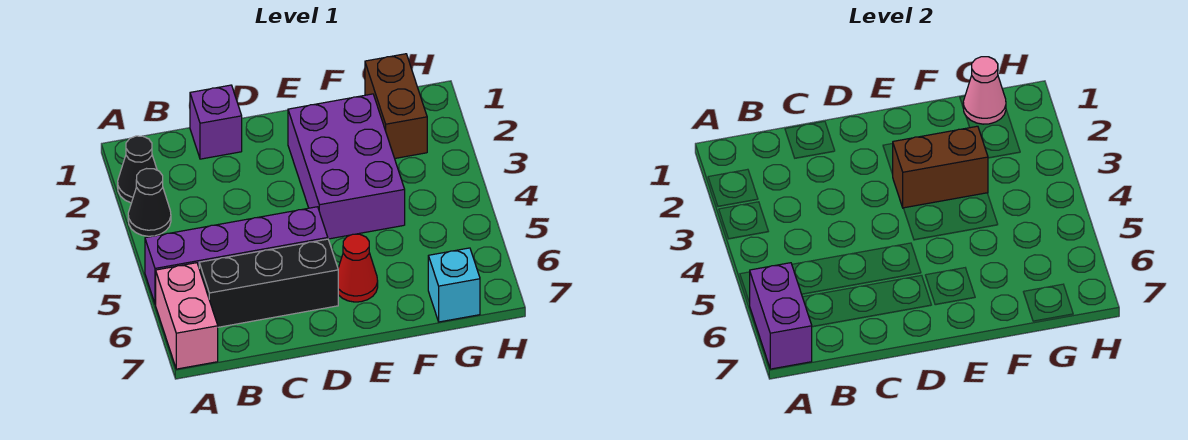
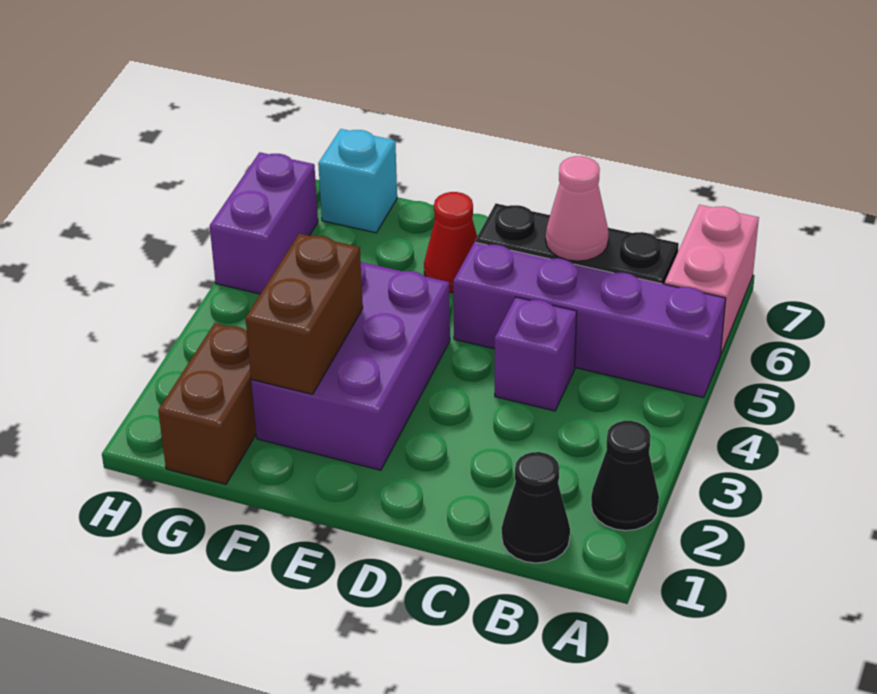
black 1x1 cone [128,169,171,236] -> black 1x1 cone moved to [502,452,570,563]
purple 1x2 brick [750,263,812,369] -> purple 1x2 brick moved to [210,152,318,294]
purple 1x1 brick [190,85,242,159] -> purple 1x1 brick moved to [495,297,577,411]
brown 1x2 brick [892,126,988,208] -> brown 1x2 brick turned to [245,233,363,394]
pink 1x1 cone [963,57,1006,124] -> pink 1x1 cone moved to [546,156,609,261]

